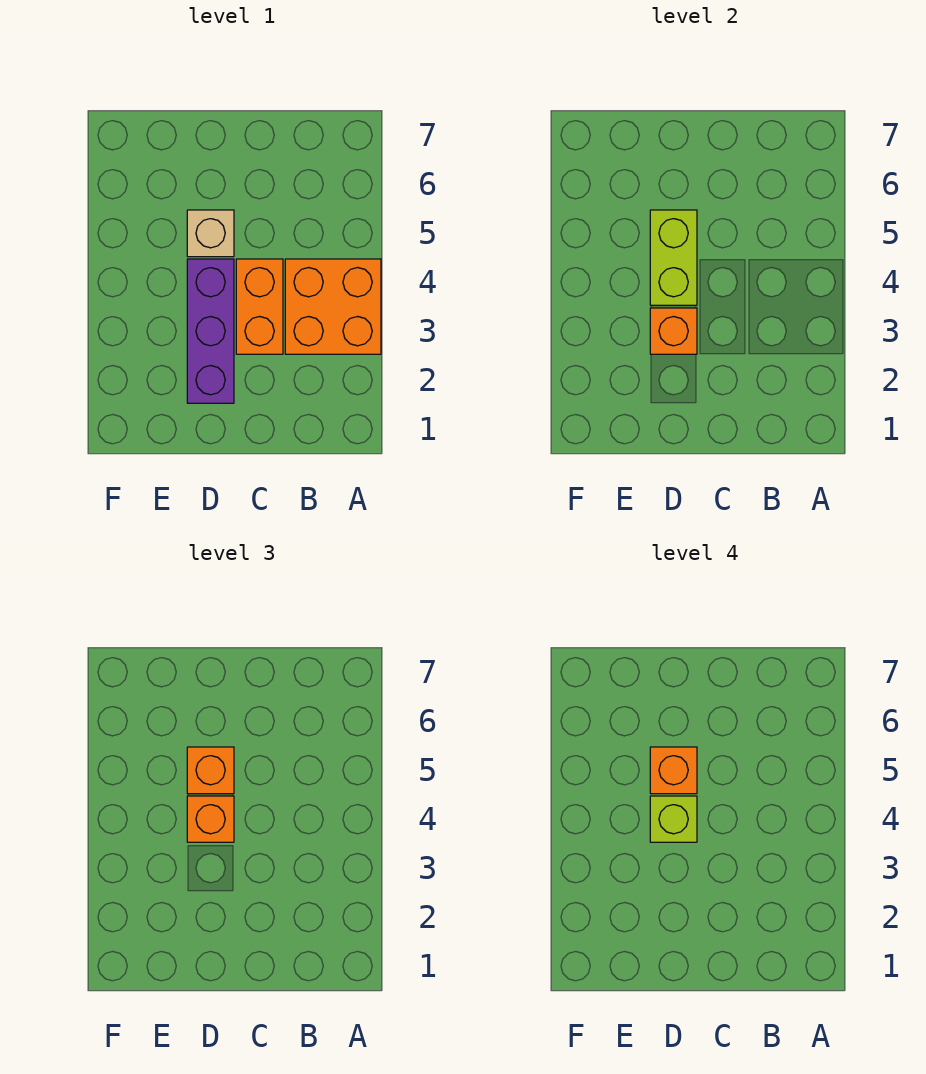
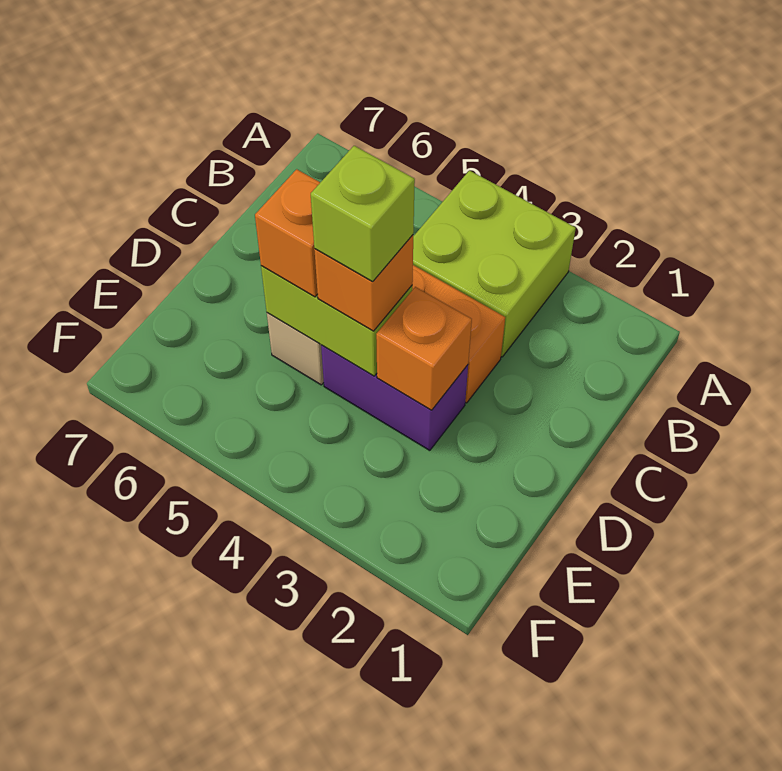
orange 2x2 brick [285,259,381,354] -> lime 2x2 brick [413,171,576,357]
purple 1x3 brick [187,259,234,403] -> purple 1x2 brick [321,345,468,450]
orange 1x1 brick [650,747,697,794] -> none

